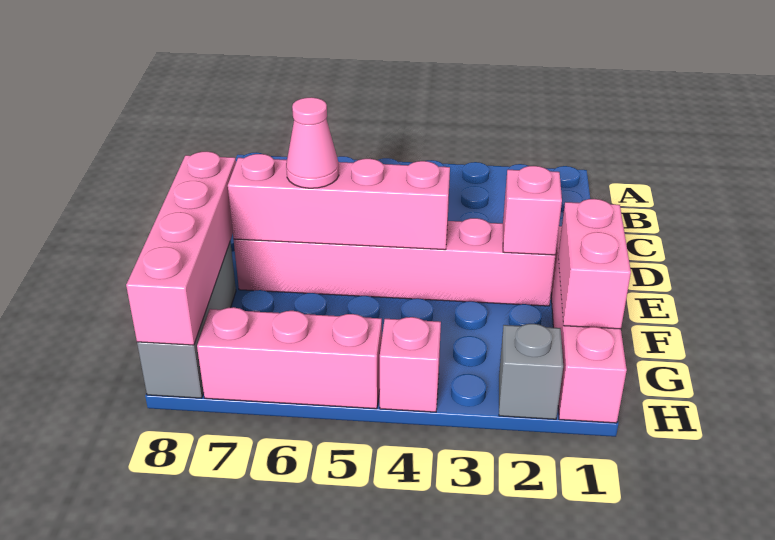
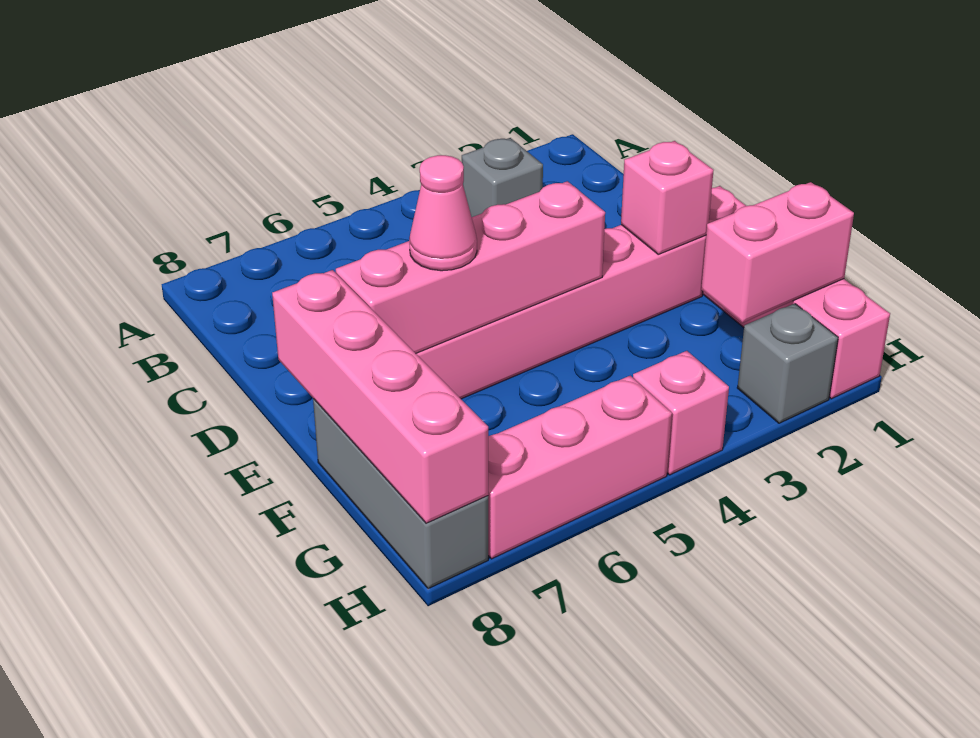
none -> grey 1x1 brick [462,138,543,217]
pink 1x2 brick [558,199,631,329] -> pink 1x2 brick turned to [701,182,854,323]

